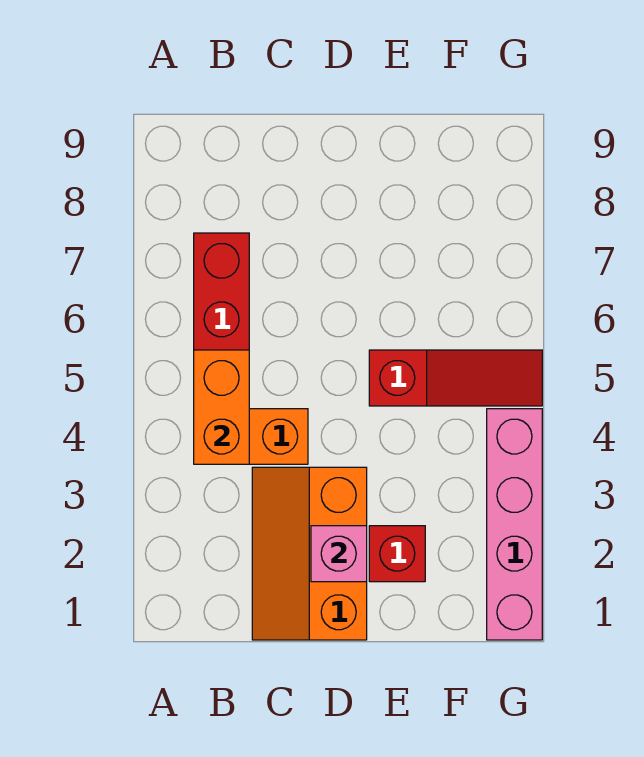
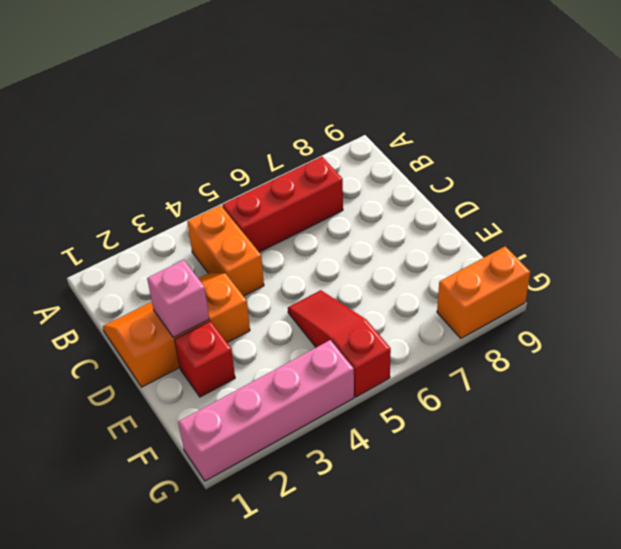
orange 1x2 brick [194,350,249,464] -> orange 1x2 brick moved to [437,246,530,338]
red 1x3 slope [369,350,542,406] -> red 1x3 slope turned to [288,290,391,397]

